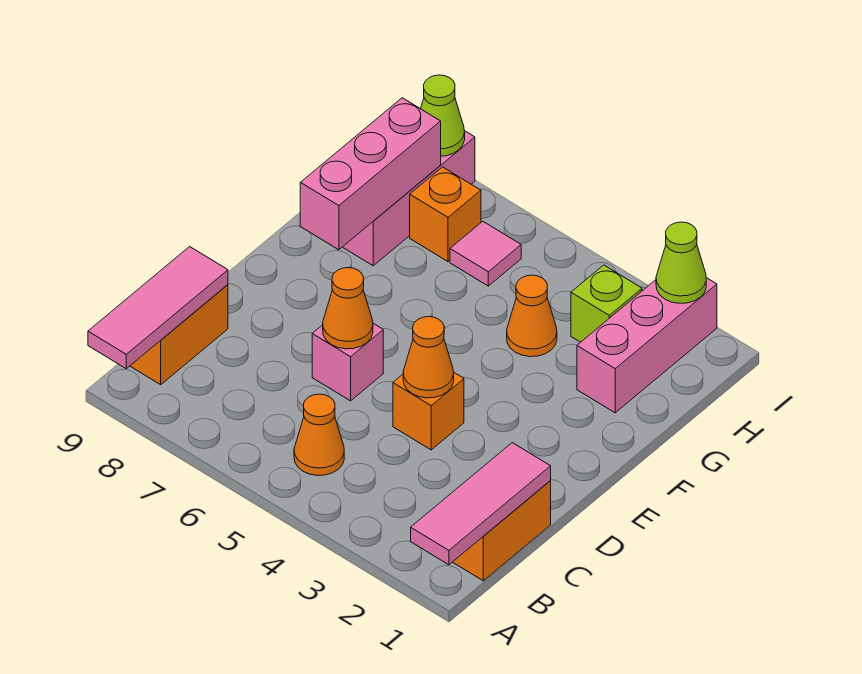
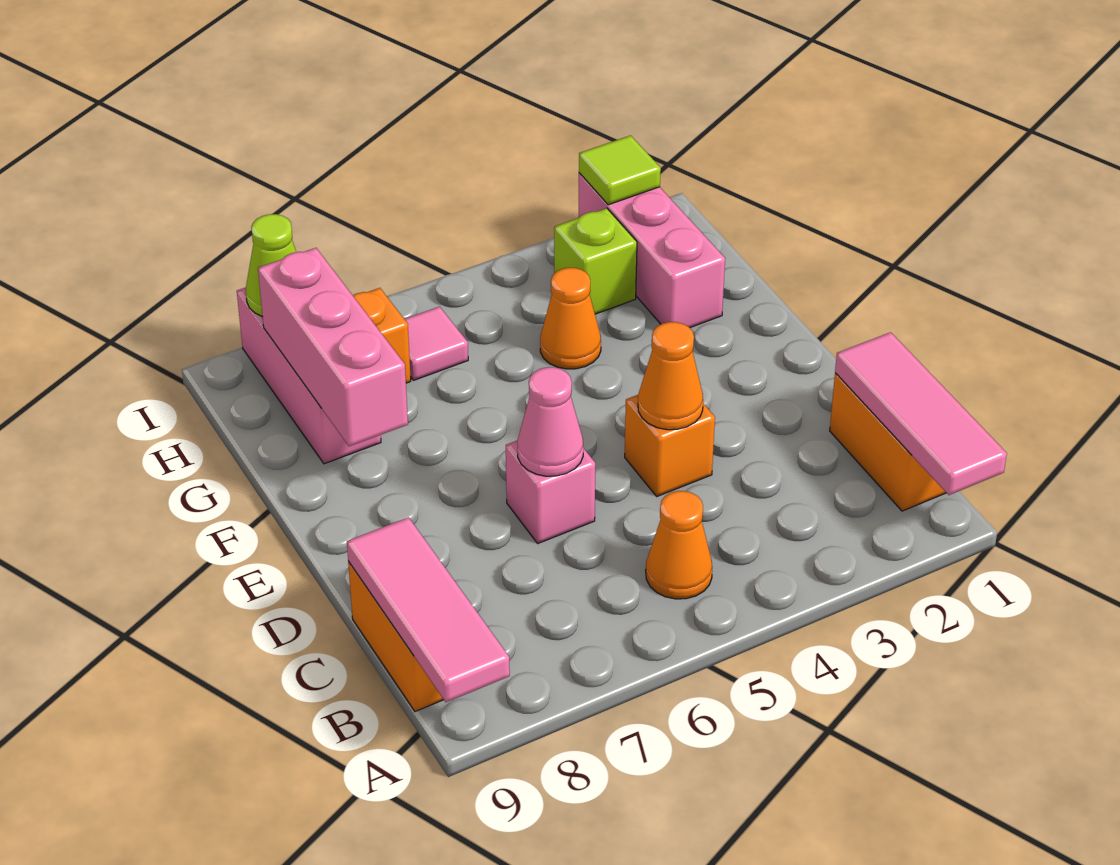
orange 1x1 cone [323,268,373,349] -> pink 1x1 cone [517,367,583,476]
lime 1x1 cone [656,222,706,303] -> lime 1x1 tile [579,136,661,205]

